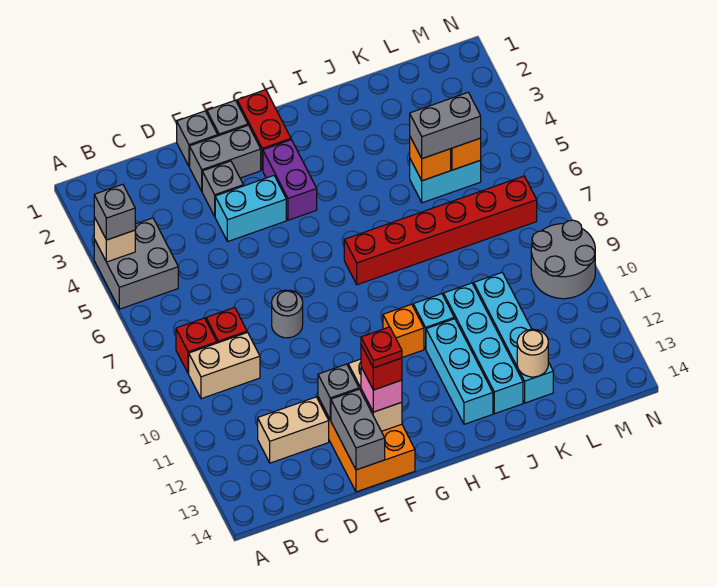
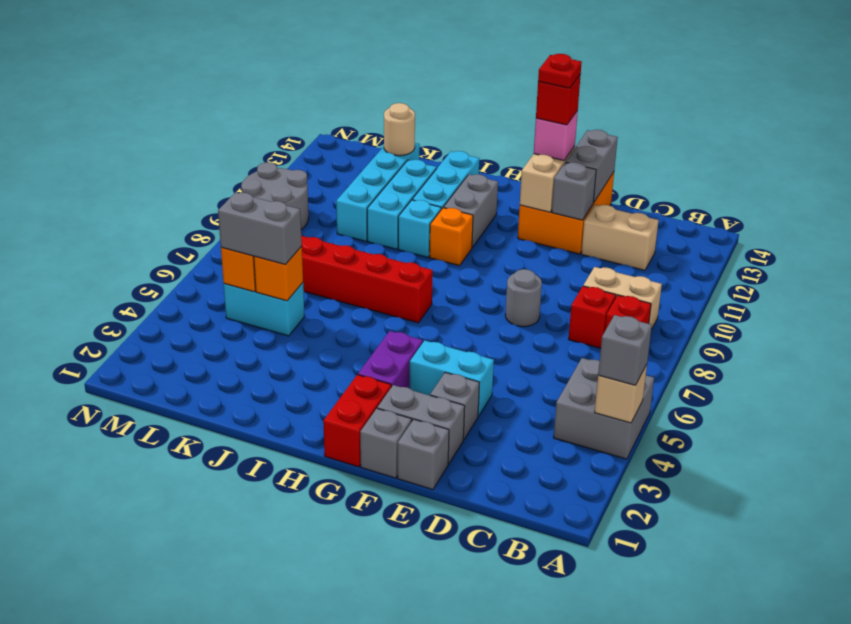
none -> grey 1x2 brick [444,174,498,248]
cyan 1x4 brick [444,283,523,414] -> cyan 1x3 brick [367,160,437,249]

